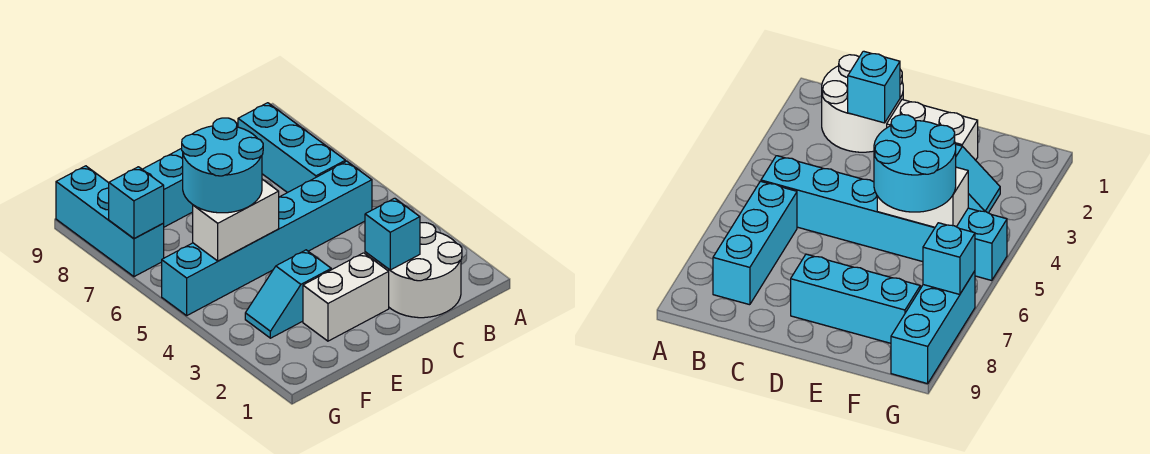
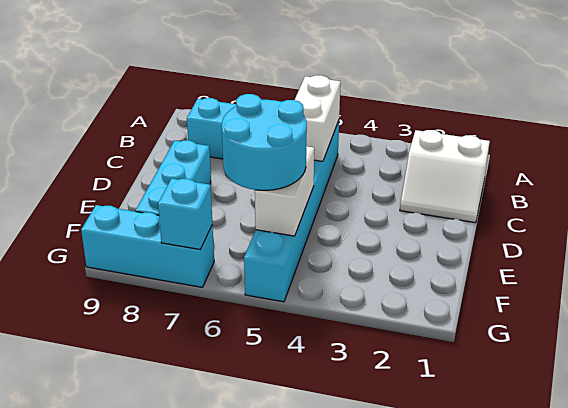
white 2x2 round brick [382,223,462,318] -> white 2x2 slope [400,130,490,223]
cyan 1x1 brick [365,198,420,270] -> none
white 1x2 brick [303,253,389,341] -> white 1x2 brick moved to [295,75,341,161]
cyan 1x2 slope [245,250,331,338] -> none

